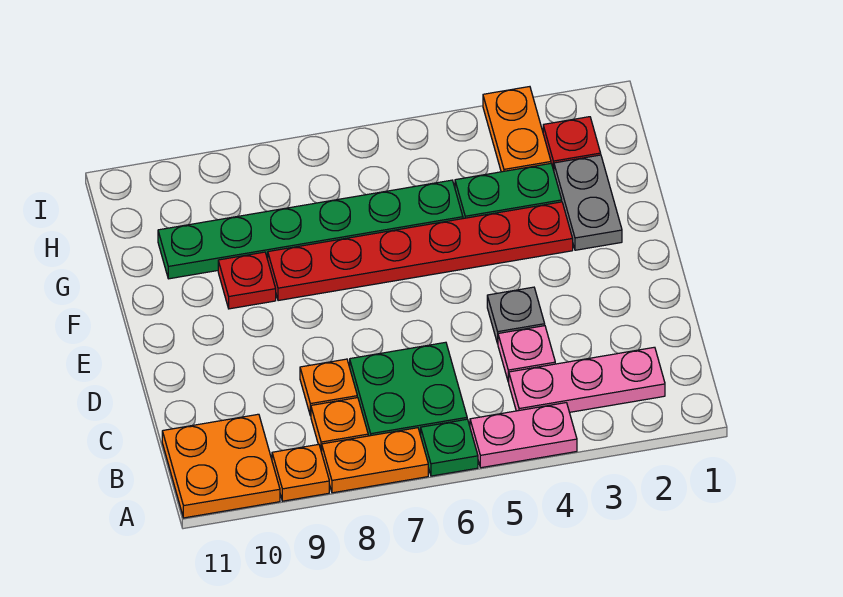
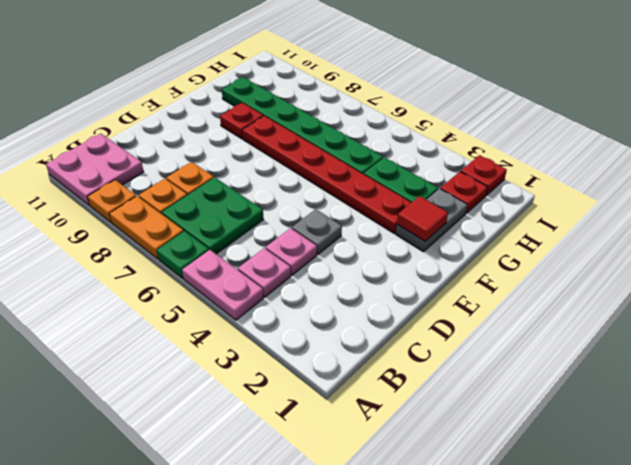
orange 2x2 plate [162,414,280,518] -> pink 2x2 plate [46,134,144,205]
pink 1x3 plate [509,347,665,412] -> pink 1x1 plate [238,248,291,297]
none -> red 1x1 tile [397,196,448,241]
orange 1x2 plate [483,87,551,172] -> none
none -> red 1x1 plate [461,155,507,195]

